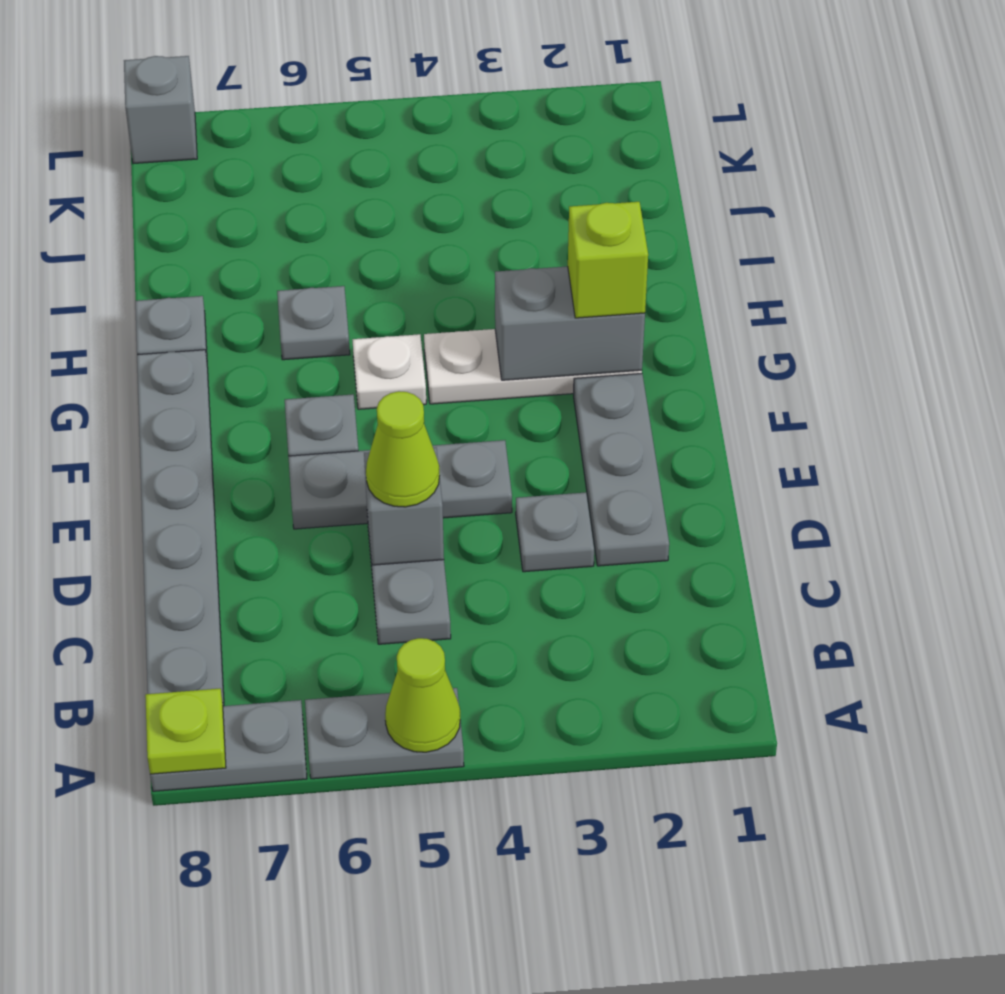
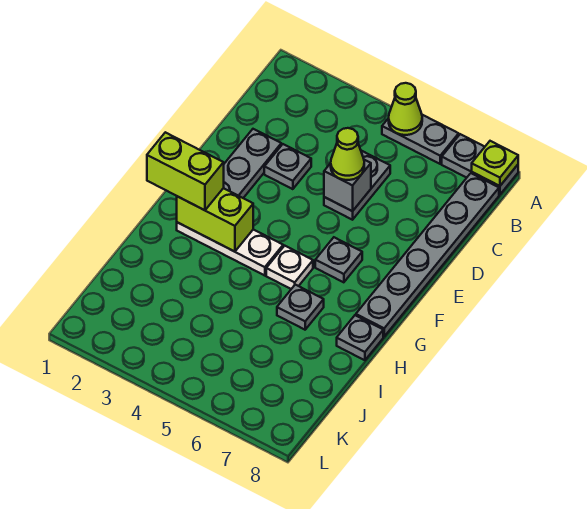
grey 1x3 plate [288,440,512,529] -> none
grey 1x2 brick [495,266,645,380] -> lime 1x2 brick [177,188,253,252]
lime 1x1 brick [568,202,648,318] -> lime 1x2 brick [147,132,224,210]
grey 1x1 brick [124,56,197,164] -> none

